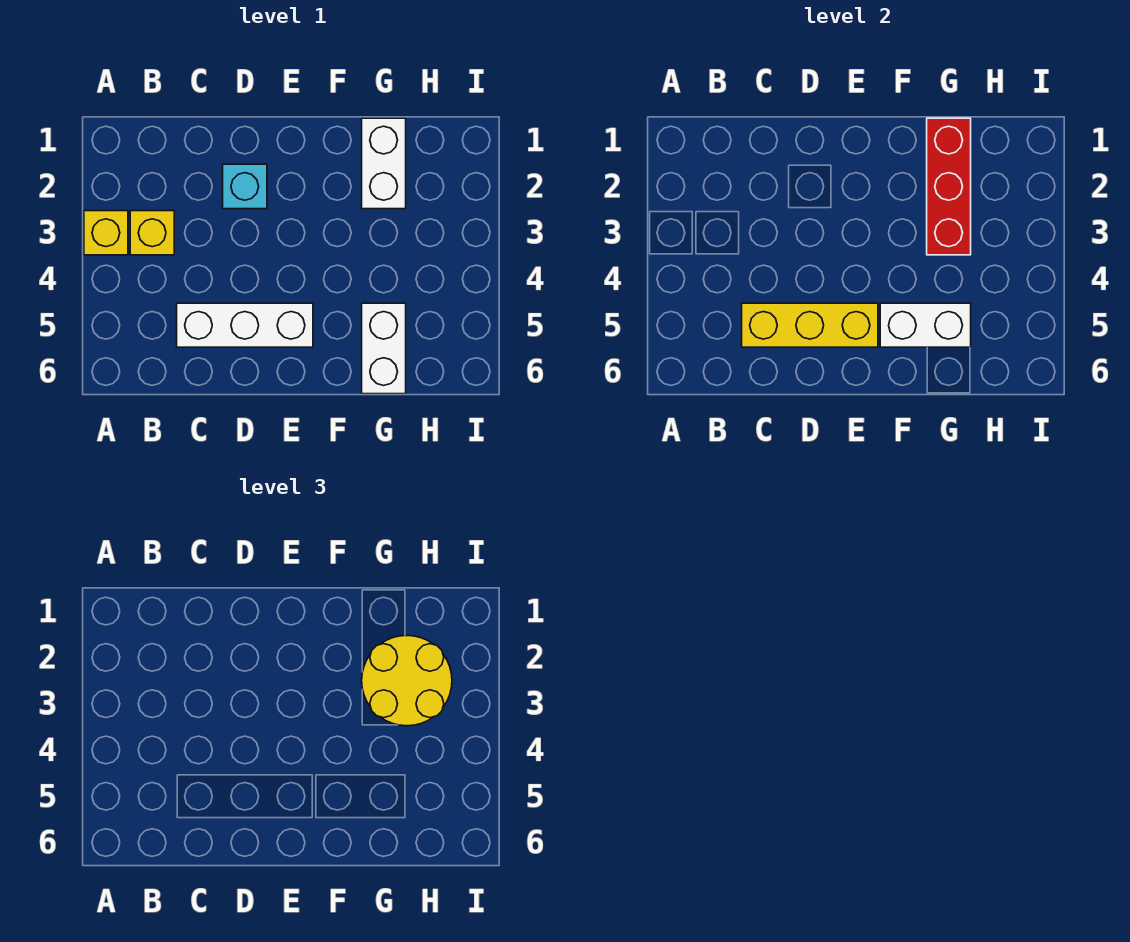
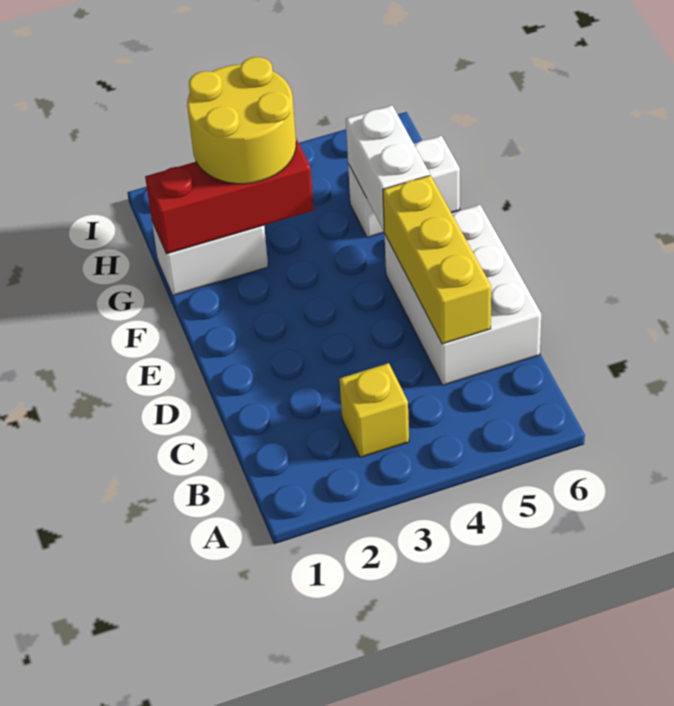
yellow 1x1 brick [84,211,128,255] -> none
white 1x3 brick [177,303,313,347] -> white 2x3 brick [385,205,541,385]
cyan 1x1 brick [223,164,267,209] -> none

